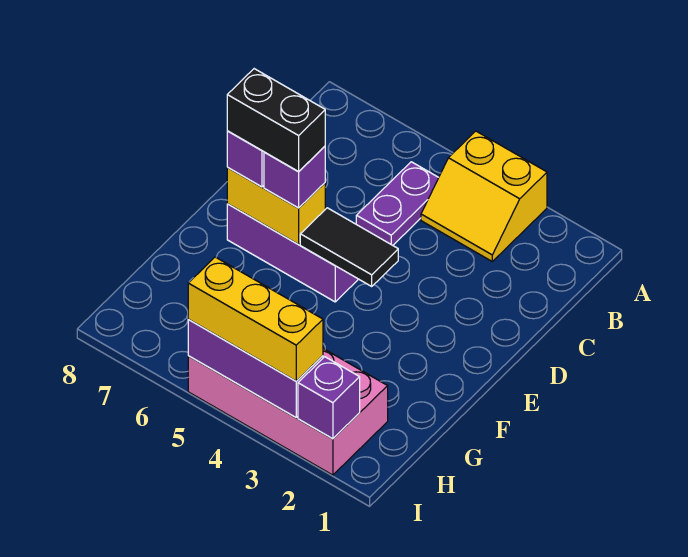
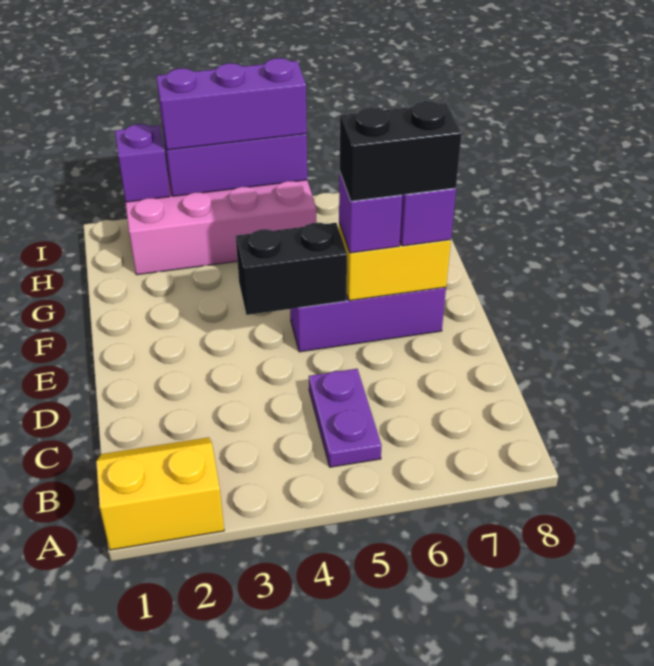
yellow 2x2 slope [421,131,547,261] -> yellow 2x2 slope moved to [96,437,224,550]
black 1x2 tile [300,208,398,286] -> black 1x2 brick [236,223,347,315]
yellow 1x3 brick [188,257,323,381] -> purple 1x3 brick [156,58,307,150]

